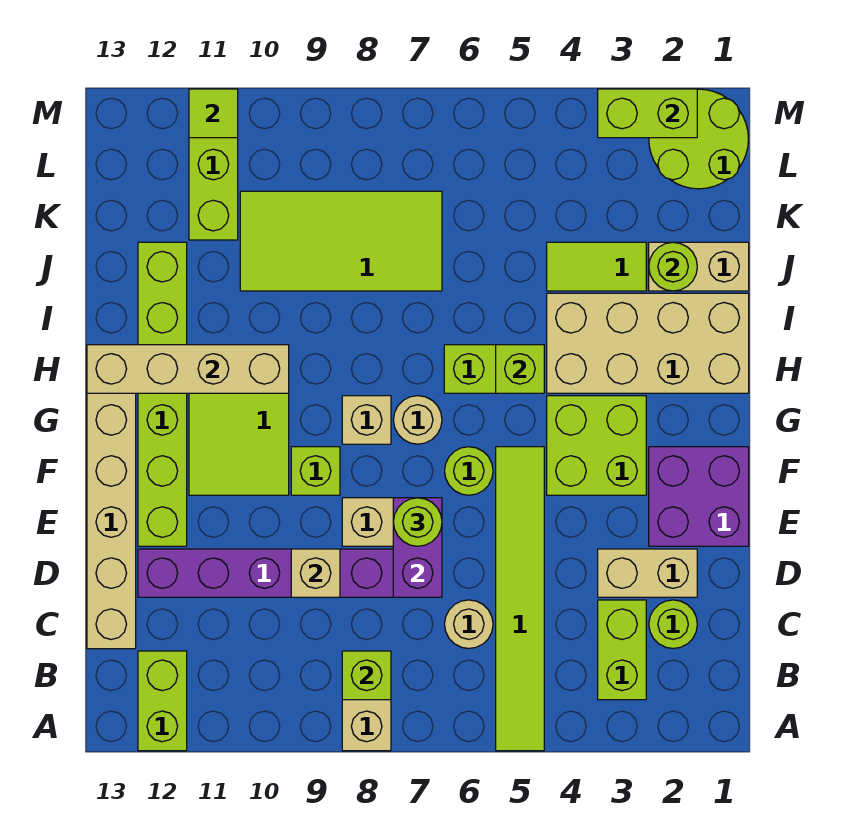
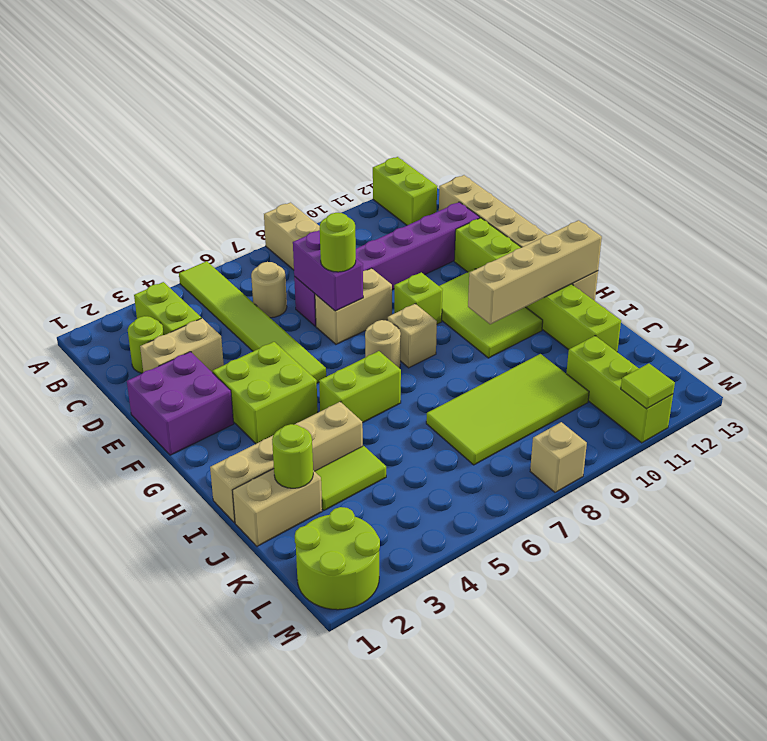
lime 1x1 brick [342,651,391,700] -> none
tan 1x1 brick [291,549,340,597] -> tan 1x1 brick moved to [530,422,587,492]
lime 1x1 round brick [445,447,493,495] -> none
tan 2x4 brick [547,293,749,393] -> tan 1x4 brick [210,402,363,523]
lime 1x1 brick [496,345,544,393] -> none
lime 1x2 brick [598,89,697,138] -> none

